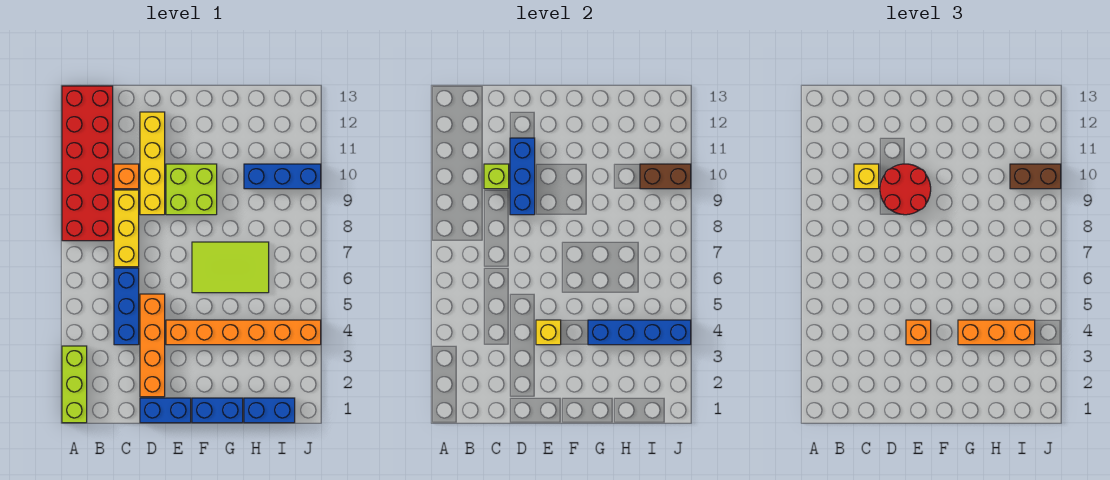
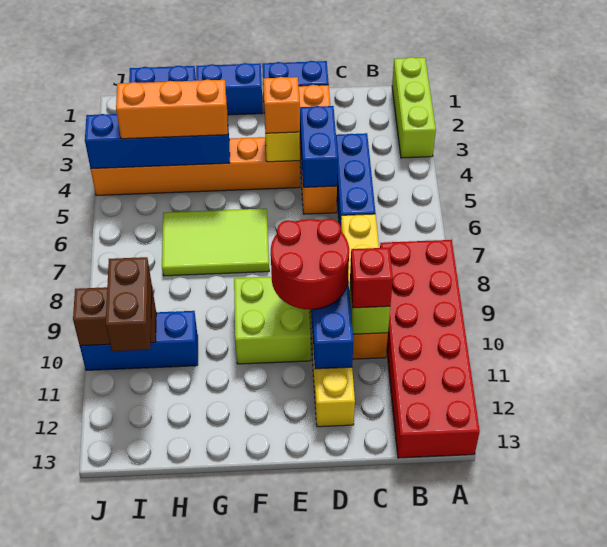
yellow 1x1 brick [854,164,879,189] -> red 1x1 brick [350,248,393,308]
none -> blue 1x2 brick [300,106,338,187]
brown 1x2 brick [1010,164,1061,189] -> brown 1x2 brick turned to [106,257,152,351]

